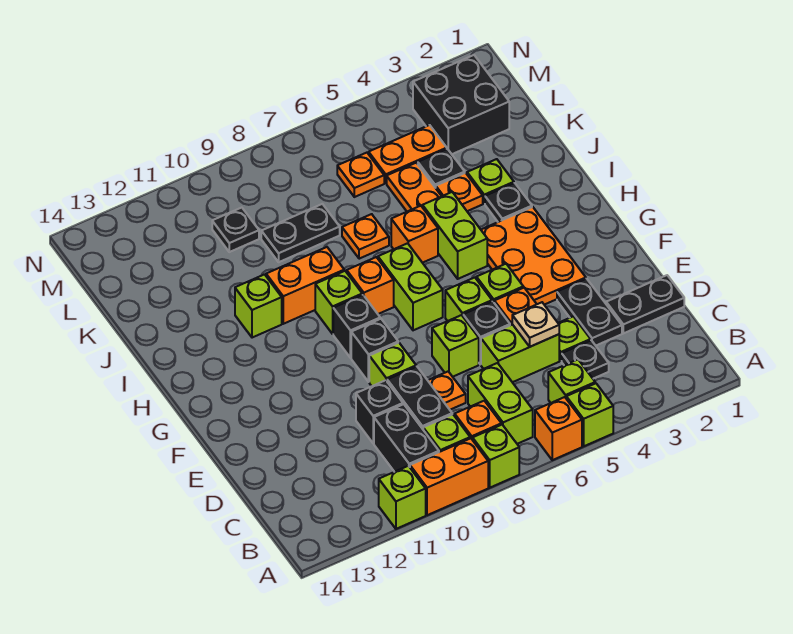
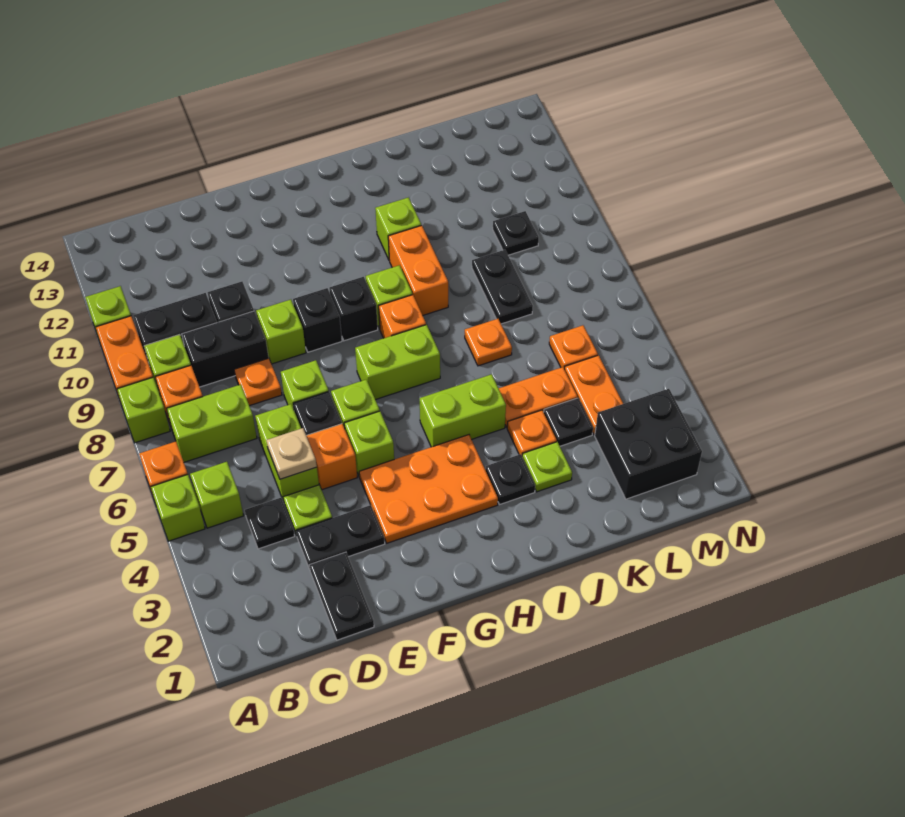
orange 1x1 brick [391,206,438,263] -> none

